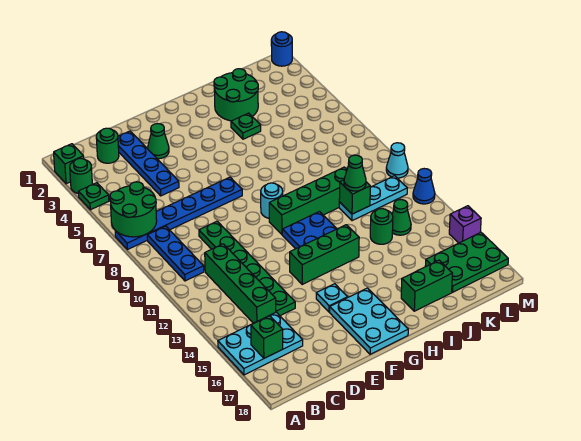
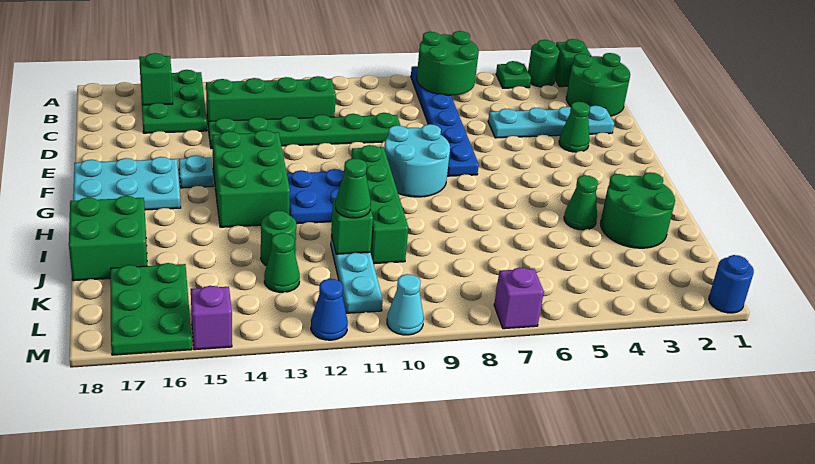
cyan 2x3 plate [218,312,303,375] -> green 2x3 plate [142,70,207,133]
blue 1x3 plate [147,226,204,281] -> none
green 1x1 round brick [96,128,119,163] -> green 2x2 round brick [566,53,630,116]
blue 1x4 plate [118,131,179,196] -> cyan 1x4 plate [488,106,614,138]
green 1x3 brick [290,225,359,284] -> green 2x3 brick [212,130,290,227]
cyan 1x1 round brick [261,183,283,218] -> cyan 2x2 round brick [384,124,450,197]
green 1x1 plate [231,113,261,139] -> green 1x1 cone [564,175,598,230]
green 1x2 brick [401,260,452,311] -> green 2x2 brick [69,196,147,281]
none -> purple 1x1 brick [494,268,544,329]

